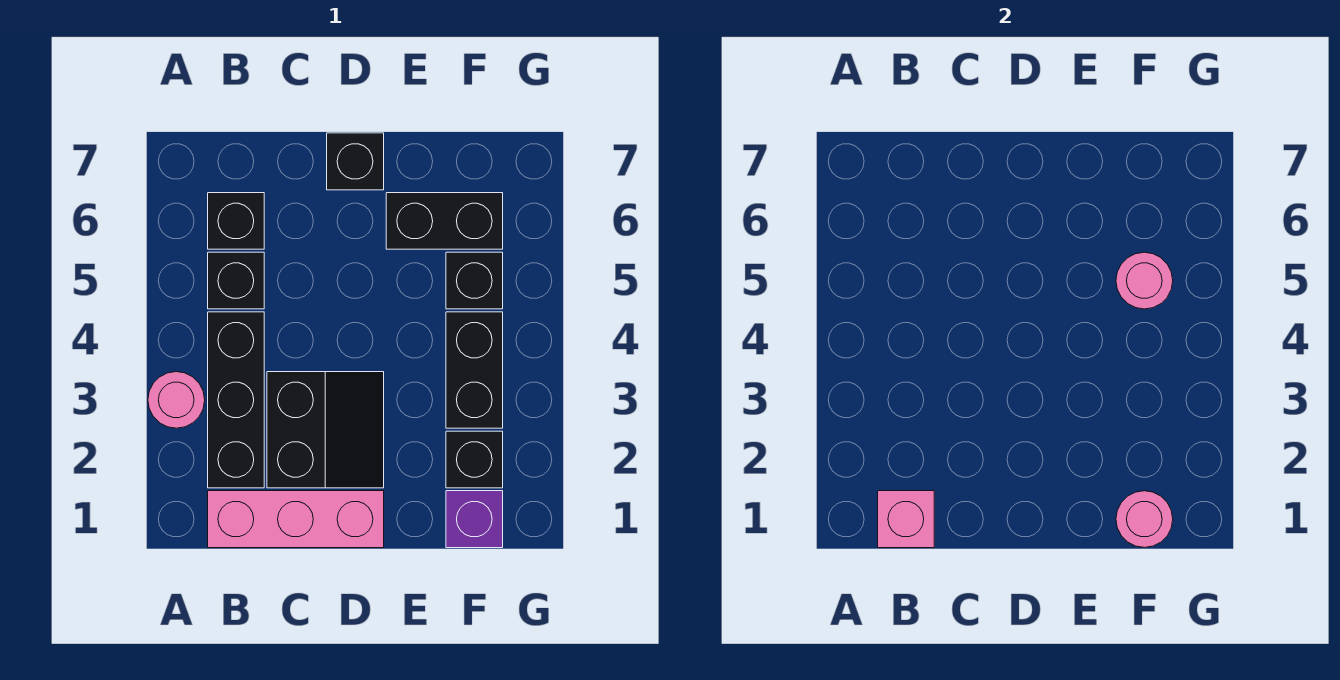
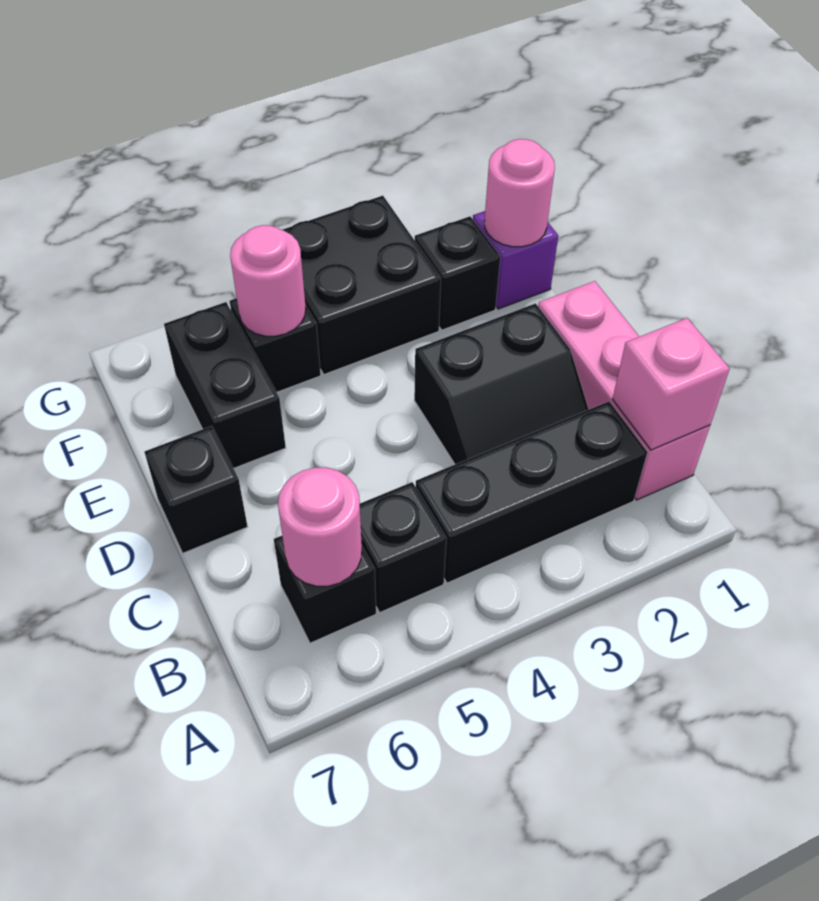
pink 1x1 round brick [148,372,205,428] -> pink 1x1 round brick moved to [278,468,362,586]
black 2x2 slope [267,372,384,488] -> black 2x2 slope turned to [414,303,589,464]
black 1x2 brick [446,312,503,428] -> black 2x2 brick [282,196,441,375]

